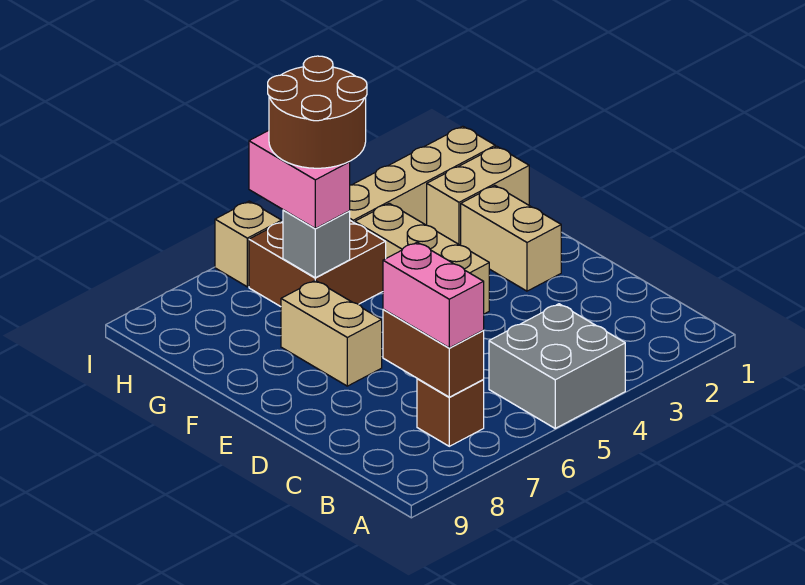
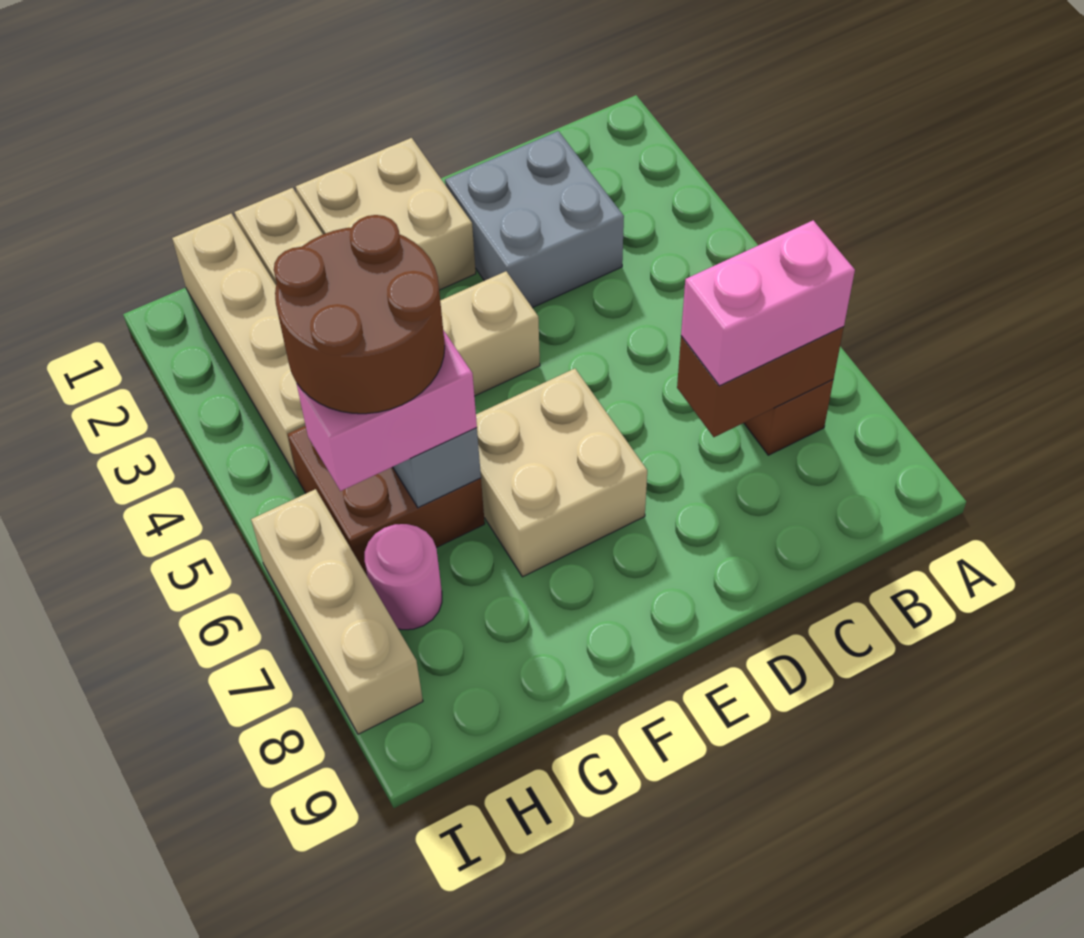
grey 2x2 brick [489,304,625,428] -> grey 2x2 brick moved to [445,131,624,308]
tan 1x2 brick [461,186,561,291] -> tan 2x2 brick [296,138,476,290]
tan 1x2 brick [281,280,382,386] -> tan 2x2 brick [476,369,647,577]
none -> pink 1x1 round brick [365,524,442,630]
tan 1x1 brick [215,201,282,287] -> tan 1x3 brick [251,489,423,734]

